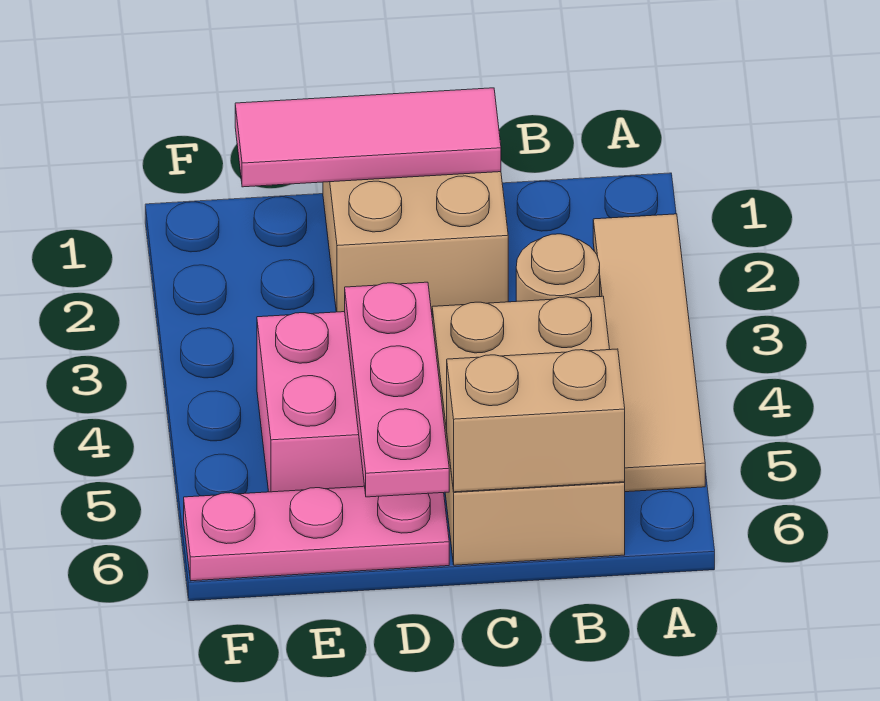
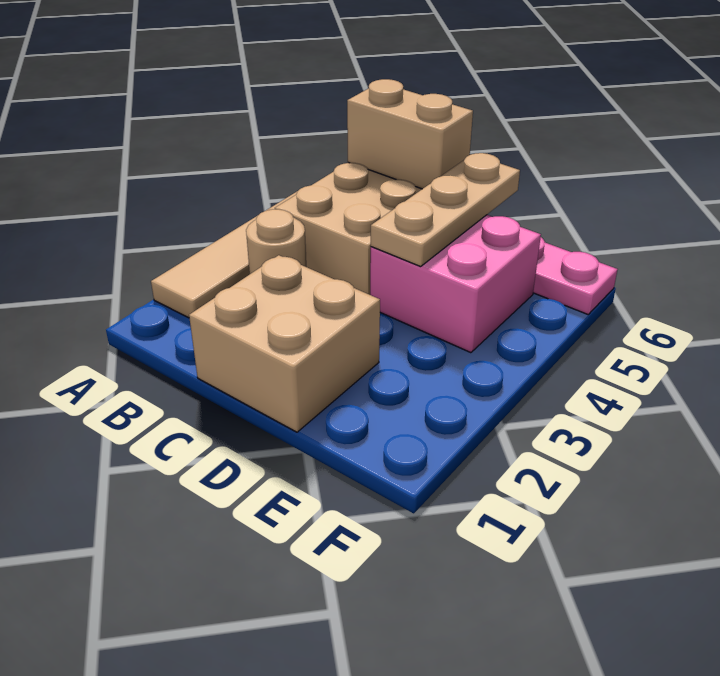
pink 1x3 tile [235,88,501,187] -> none
pink 1x3 plate [345,282,449,497] -> tan 1x3 plate [371,153,520,267]

